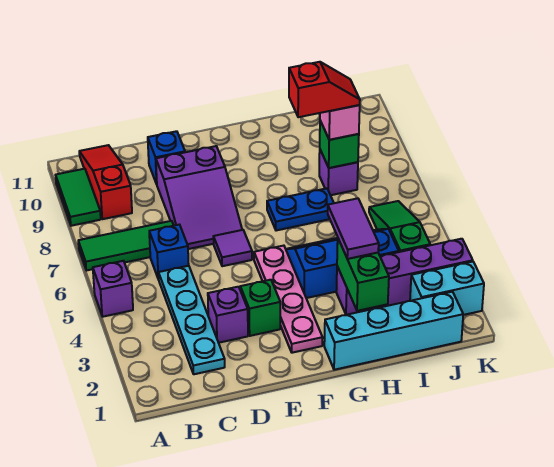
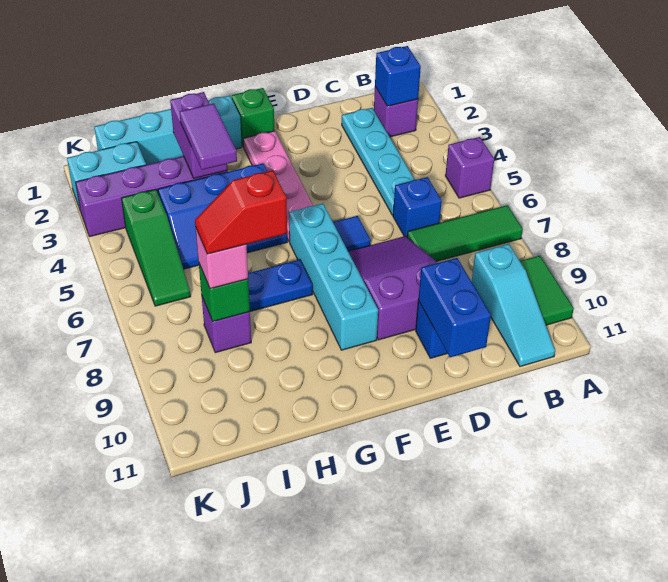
none -> blue 1x1 brick [375,46,421,106]
red 1x3 slope [79,145,132,219] -> cyan 1x3 slope [472,244,555,367]
purple 1x1 brick [208,287,248,343] -> purple 1x1 brick moved to [374,87,418,137]
none -> blue 1x2 brick [418,258,491,357]
green 1x1 brick [240,280,280,336] -> green 1x1 brick moved to [232,88,274,147]
purple 1x1 tile [213,230,252,266] -> blue 1x1 tile [333,216,371,251]
none -> cyan 1x4 brick [289,204,378,350]
green 1x2 brick [337,239,389,311] -> purple 1x2 brick [170,92,227,178]

